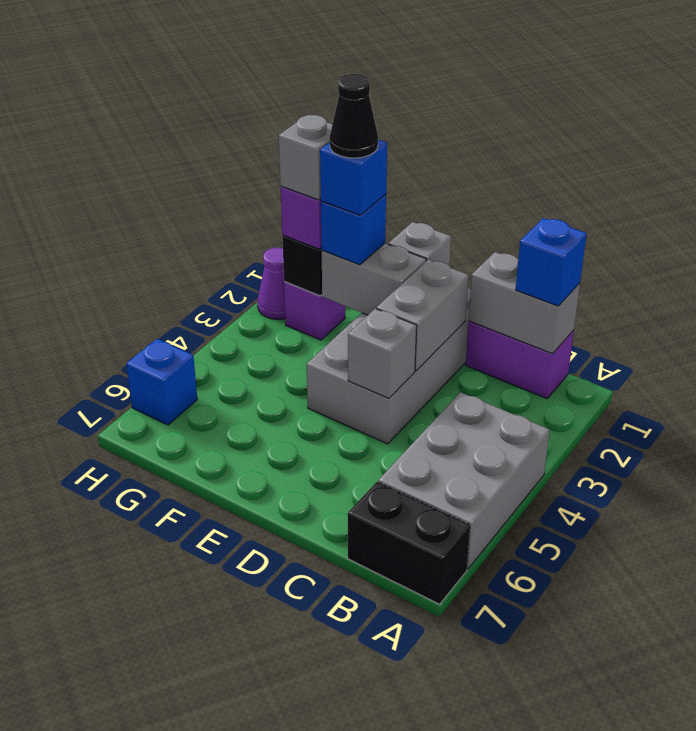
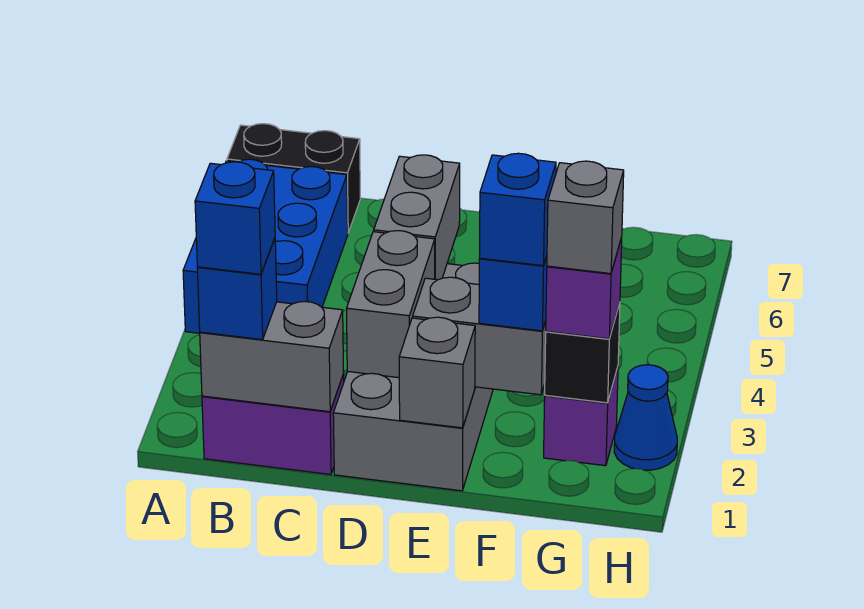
grey 2x3 brick [378,392,550,569] -> blue 2x3 brick [183,159,348,333]
grey 1x1 brick [348,309,417,398] -> grey 1x2 brick [374,155,460,280]
black 1x1 cone [329,74,378,158] -> none
purple 1x1 cone [258,248,285,319] -> blue 1x1 cone [614,365,677,470]
blue 1x1 brick [126,339,197,425] -> blue 1x1 brick moved to [195,162,275,274]

